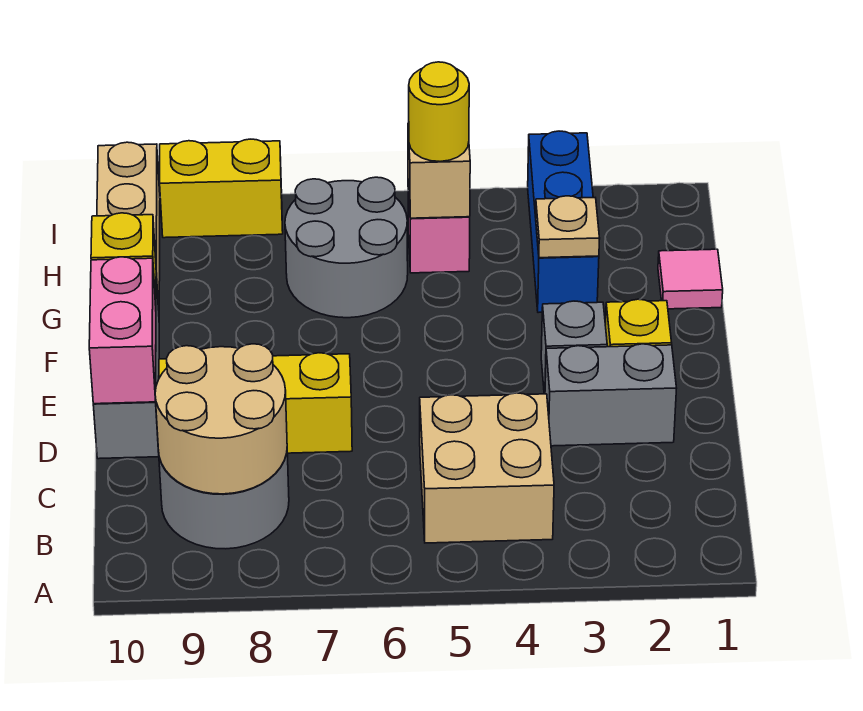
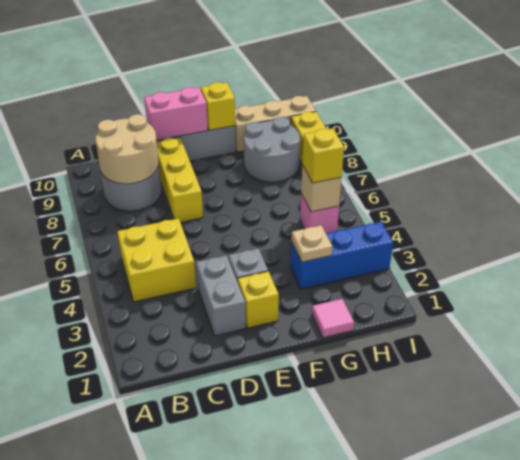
tan 2x2 brick [420,393,554,543] -> yellow 2x2 brick [117,218,196,302]
grey 2x2 round brick [285,177,408,318] -> grey 2x2 round brick moved to [244,117,300,182]
yellow 1x1 round brick [409,62,469,161] -> yellow 1x1 brick [302,128,344,183]

